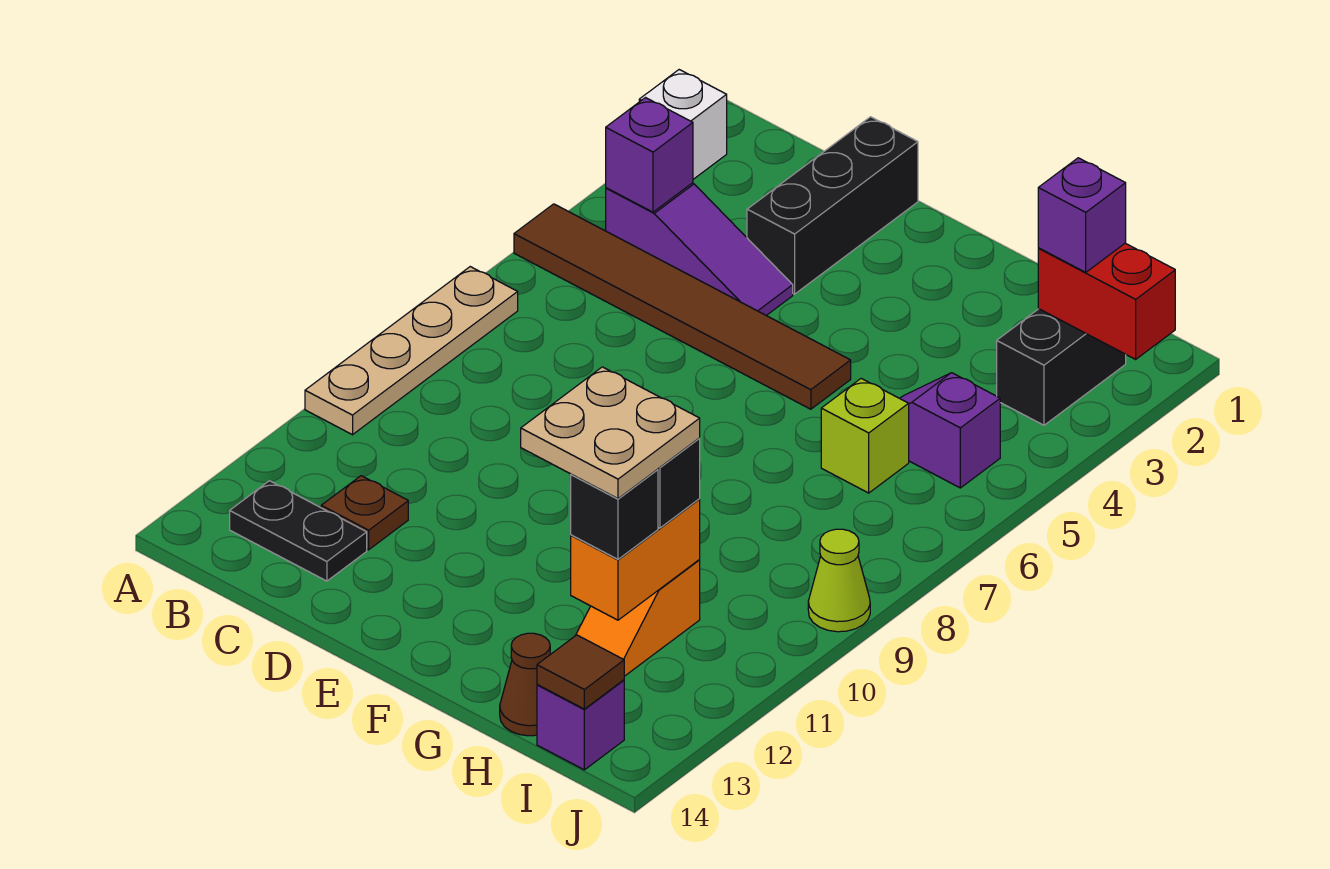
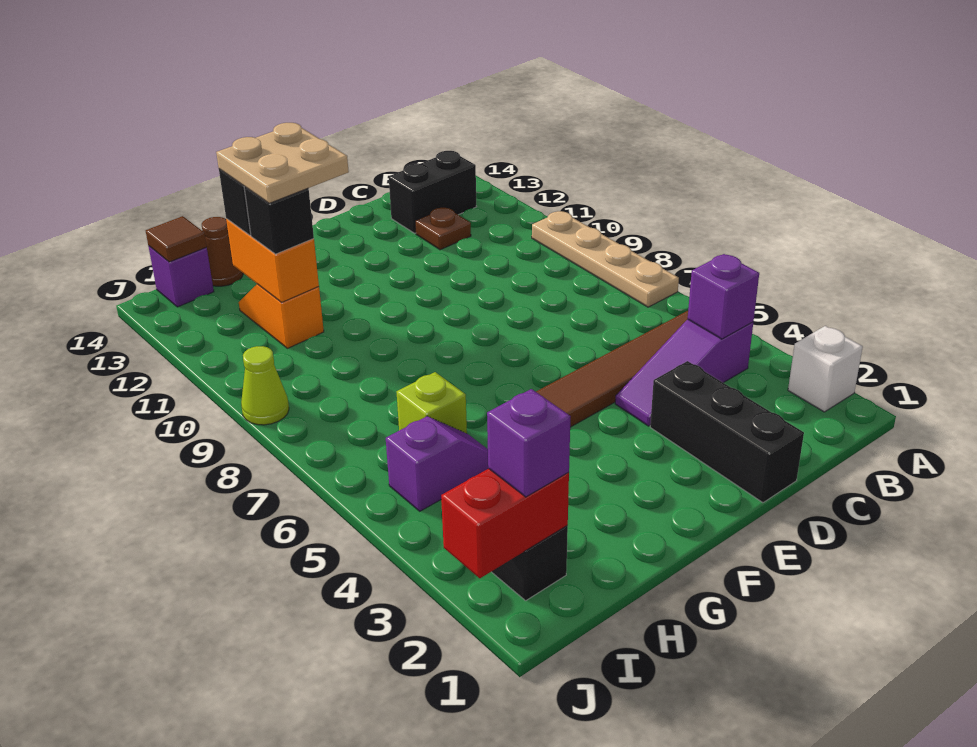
black 1x2 plate [230,481,367,581] -> black 1x2 brick [389,151,477,233]

